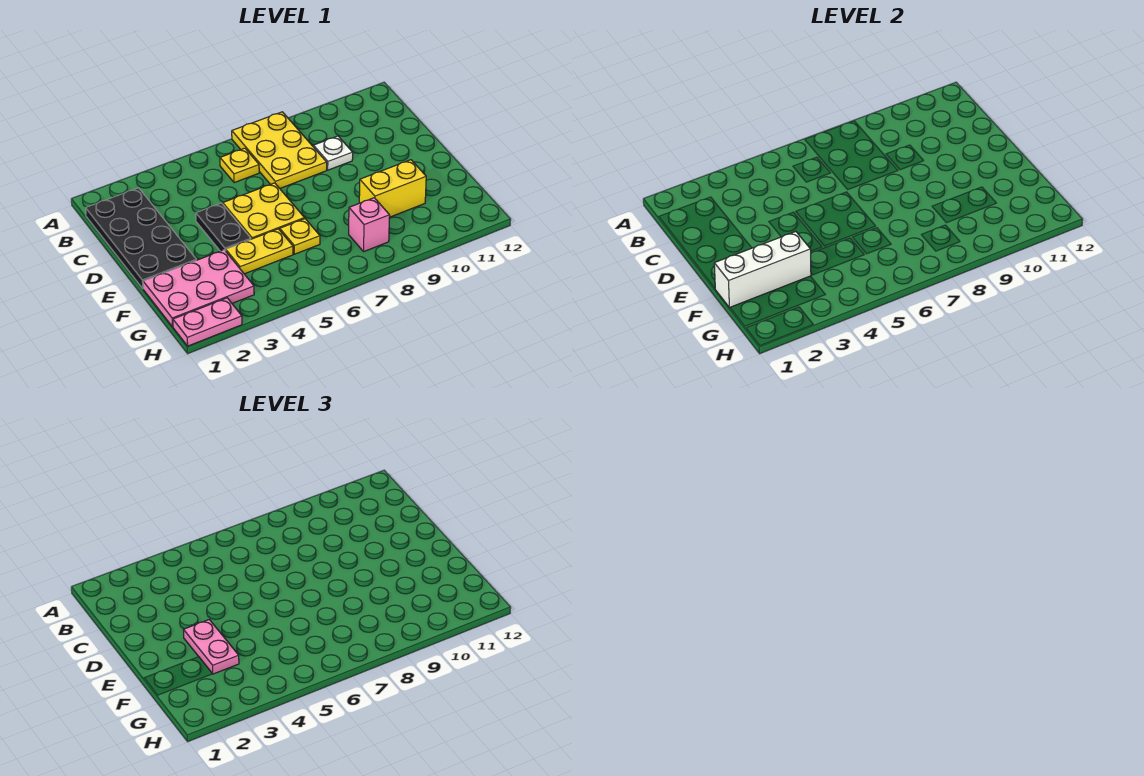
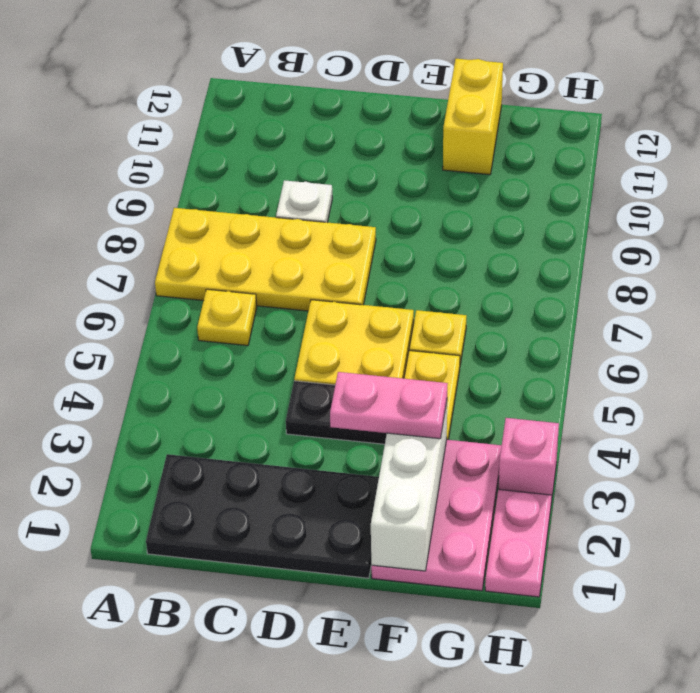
yellow 2x3 plate [232,112,327,188] -> yellow 2x4 plate [155,208,376,311]
yellow 1x2 brick [359,160,426,217] -> yellow 1x2 brick moved to [443,59,503,175]
pink 1x1 brick [349,198,390,251] -> pink 1x1 brick moved to [499,418,559,503]

